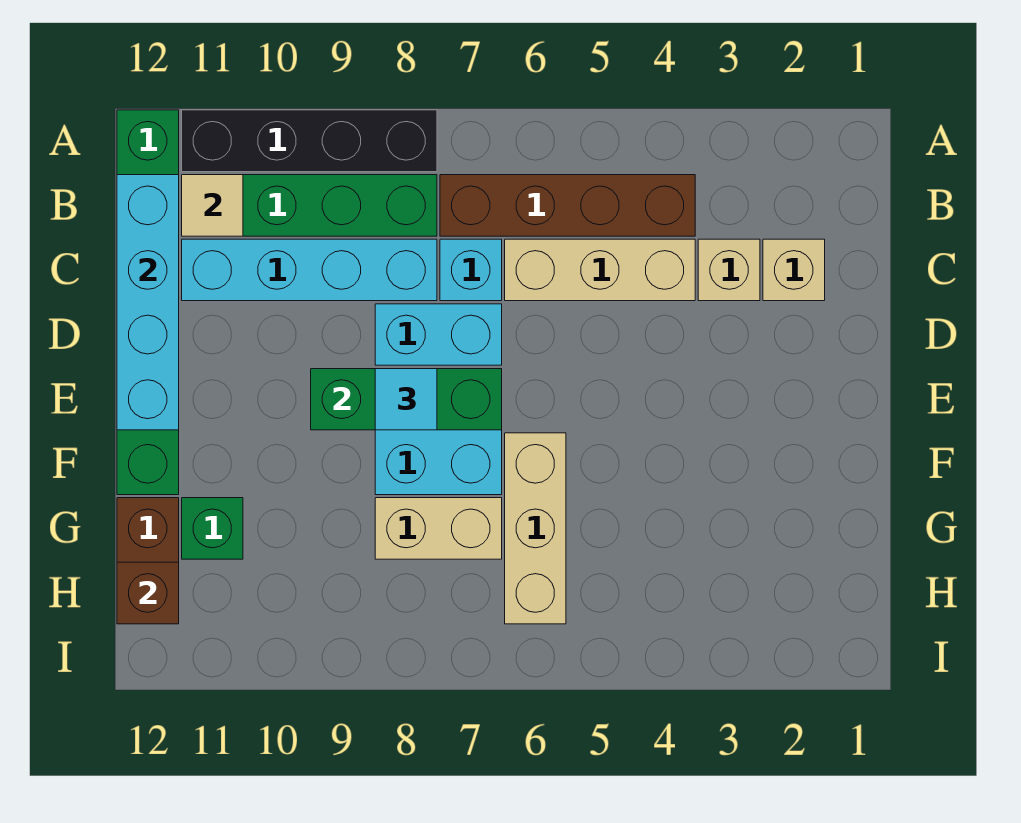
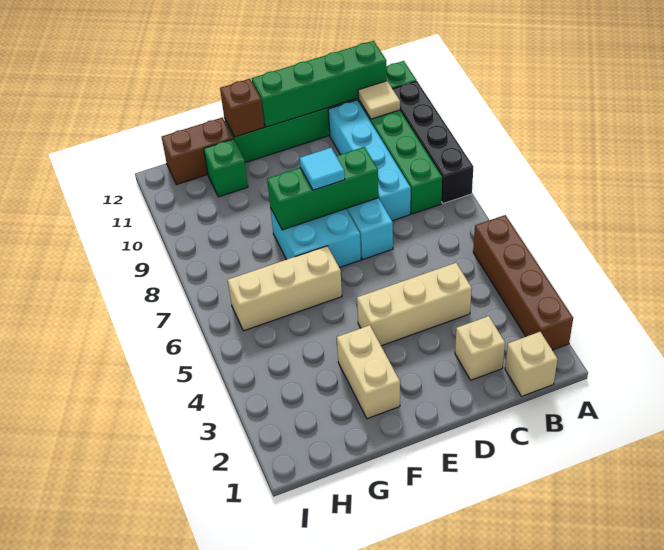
brown 1x4 brick [440,175,695,236] -> brown 1x4 brick moved to [473,215,573,350]
cyan 1x4 brick [117,175,179,430] -> green 1x4 brick [252,41,387,127]
tan 1x1 brick [698,239,760,301] -> tan 1x1 brick moved to [505,332,558,397]
tan 1x3 brick [505,239,695,301] -> tan 1x3 brick turned to [357,263,472,346]
cyan 1x1 brick [440,239,502,301] -> none
green 1x3 brick [311,369,502,430] -> green 1x3 brick turned to [267,147,379,230]
tan 1x2 brick [375,498,502,559] -> tan 1x2 brick moved to [337,325,400,419]
brown 1x1 brick [117,562,179,624] -> brown 1x1 brick moved to [220,79,264,137]

